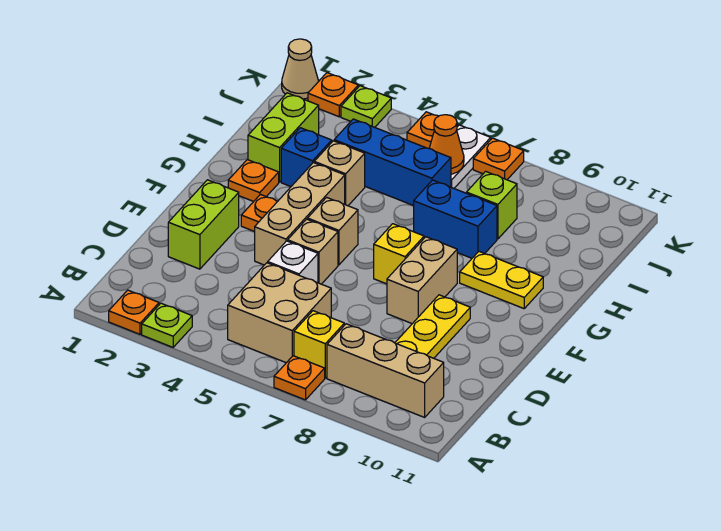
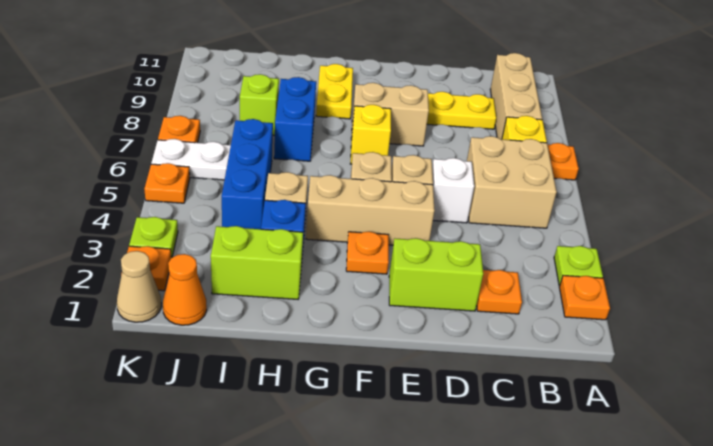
orange 1x1 plate [228,160,279,202] -> orange 1x1 plate moved to [477,270,522,314]
orange 1x1 cone [429,115,464,174] -> orange 1x1 cone moved to [163,254,207,325]

